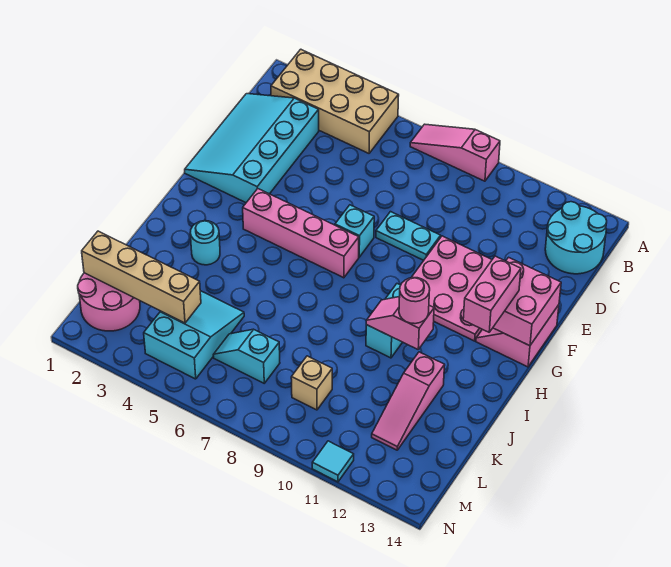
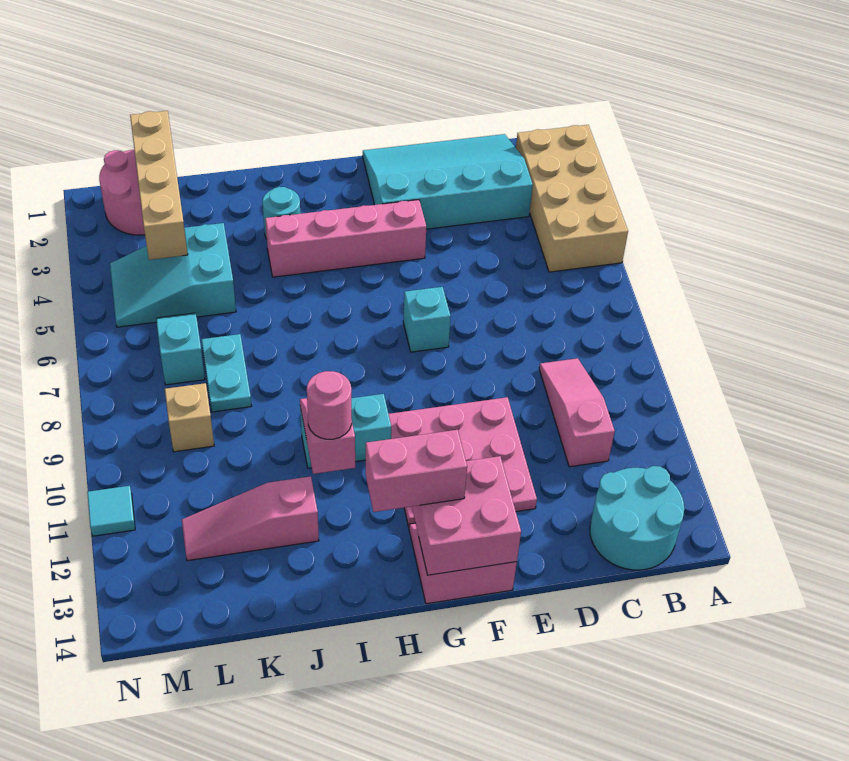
pink 1x3 slope [410,124,500,181] -> pink 1x3 slope moved to [539,358,615,467]
cyan 1x2 plate [376,212,441,260] -> cyan 1x2 plate moved to [201,334,251,412]
pink 1x4 brick [243,189,359,278] -> pink 1x4 brick turned to [265,200,426,277]
cyan 2x3 slope [144,291,244,379] -> cyan 2x3 slope turned to [110,223,236,327]

